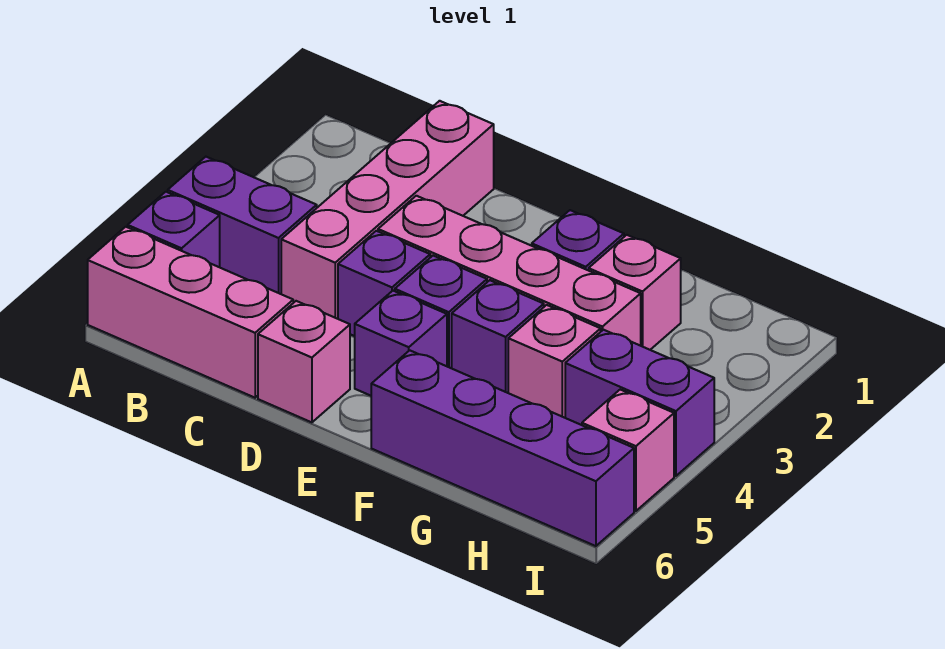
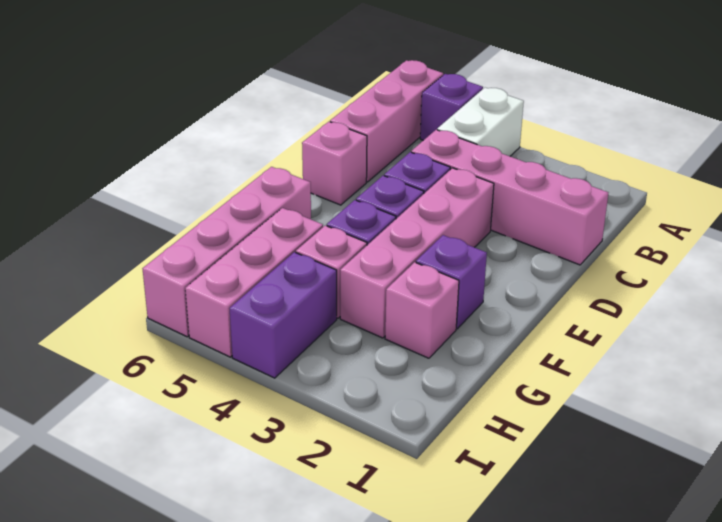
purple 1x2 brick [168,157,317,294] -> white 1x2 brick [437,88,524,156]
purple 1x1 brick [355,291,447,396] -> none
purple 1x4 brick [371,350,634,546] -> pink 1x4 brick [143,167,311,337]
pink 1x1 brick [582,390,674,511] -> pink 1x3 brick [185,208,323,357]

